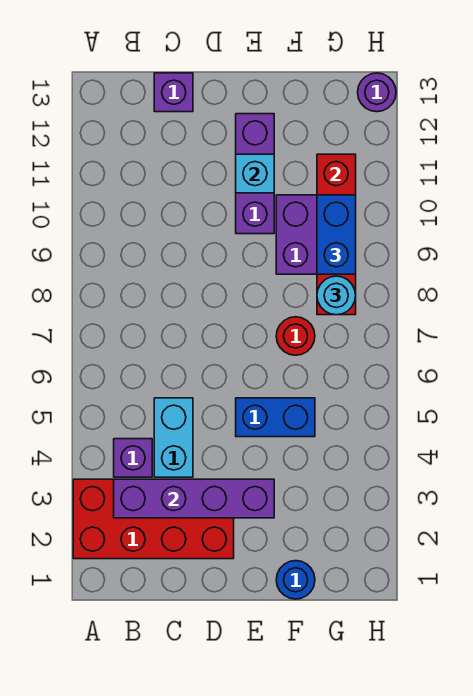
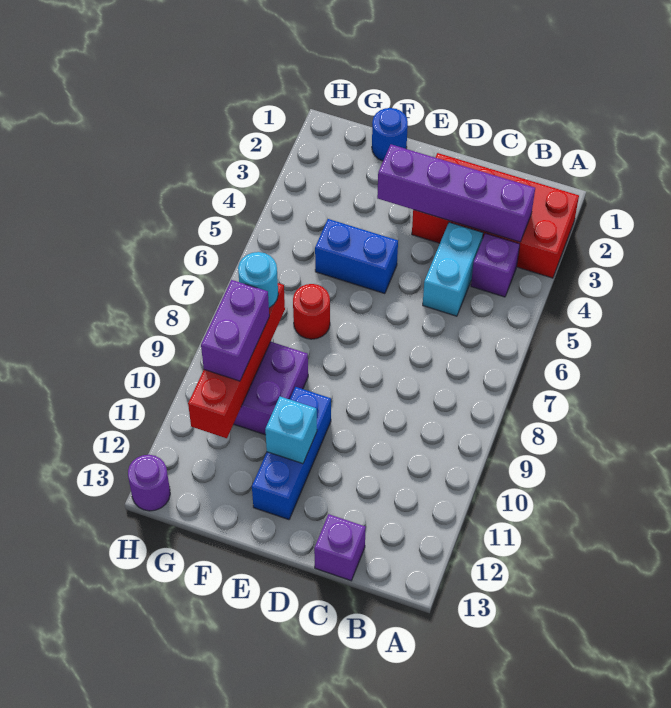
purple 1x3 brick [236,114,274,234] -> blue 1x3 brick [252,387,331,520]
blue 1x2 brick [317,195,356,274] -> purple 1x2 brick [201,280,269,381]

